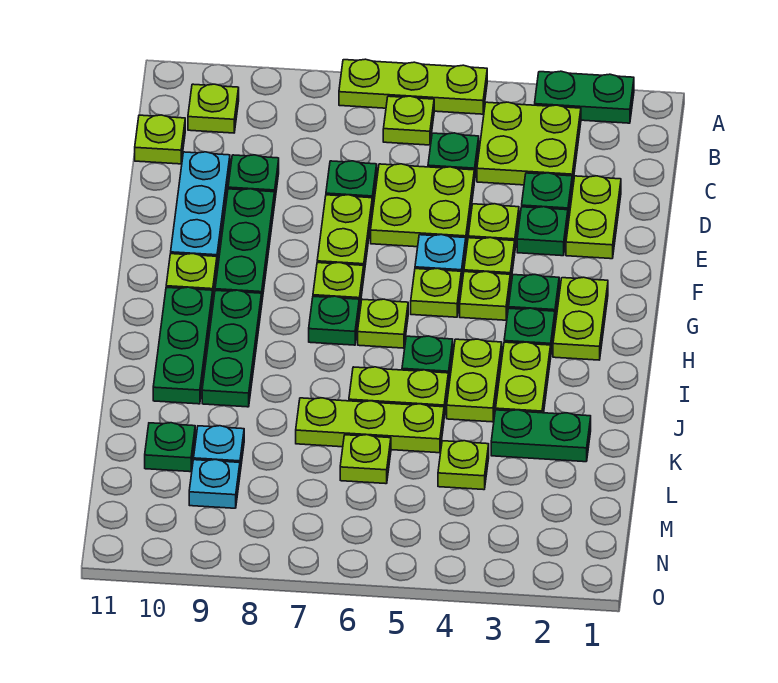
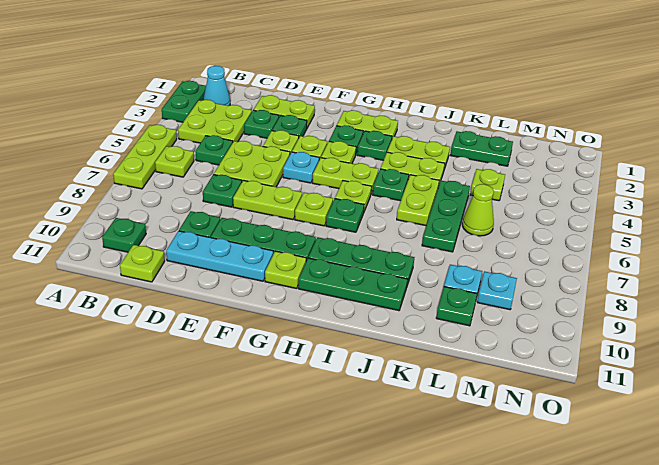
none -> cyan 1x1 cone [203,66,230,106]
lime 1x1 plate [188,84,239,133] -> green 1x1 plate [102,218,146,252]
lime 1x1 plate [411,268,461,317] -> lime 1x2 plate [312,158,379,194]
green 1x2 plate [491,410,591,462] -> green 1x2 plate turned to [451,131,513,166]
lime 1x3 plate [296,398,444,453] -> green 1x3 plate [422,181,470,252]
lime 1x1 plate [340,435,391,484] -> lime 1x1 cone [462,184,494,236]

